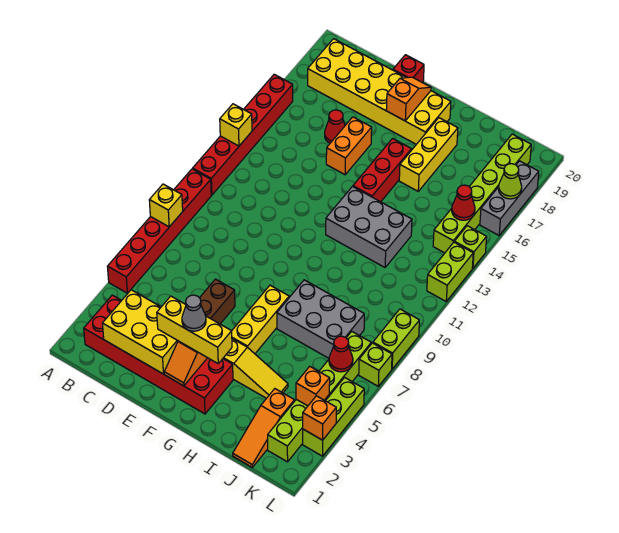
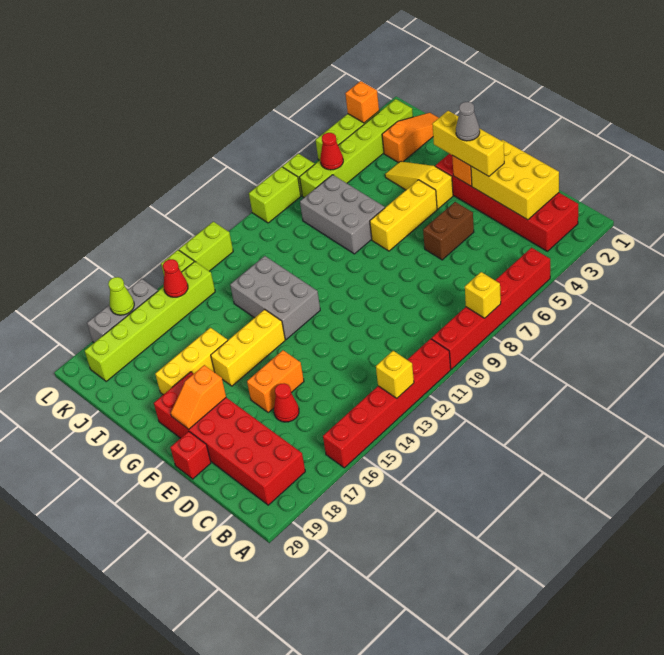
yellow 2x6 brick [308,39,451,144] -> red 2x6 brick [154,372,305,505]
red 1x3 brick [353,139,412,202] -> yellow 1x3 brick [211,309,285,386]
orange 1x1 brick [296,367,330,406] -> none

